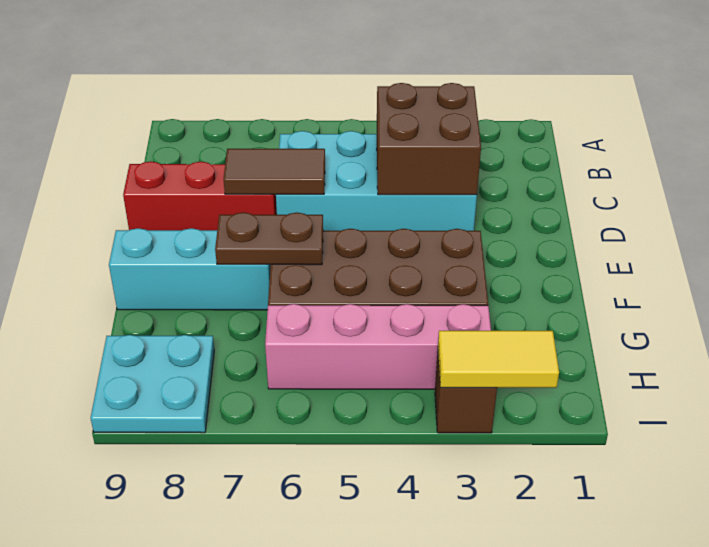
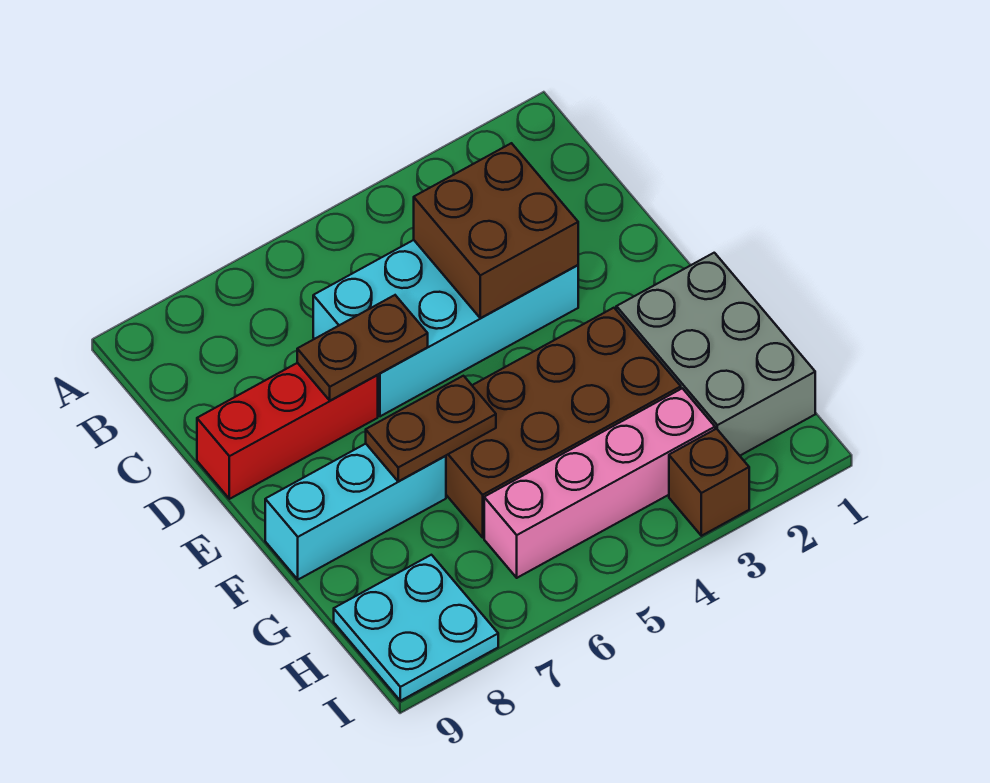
brown 1x2 tile [223,149,325,194] -> brown 1x2 plate [297,295,428,401]
none -> grey 2x3 brick [616,253,815,456]
yellow 1x2 tile [438,331,559,388] -> none

